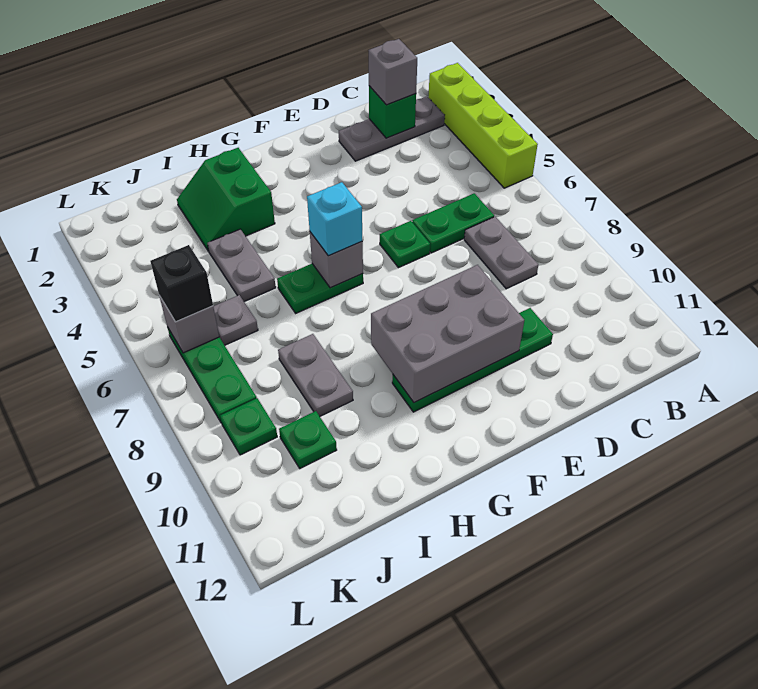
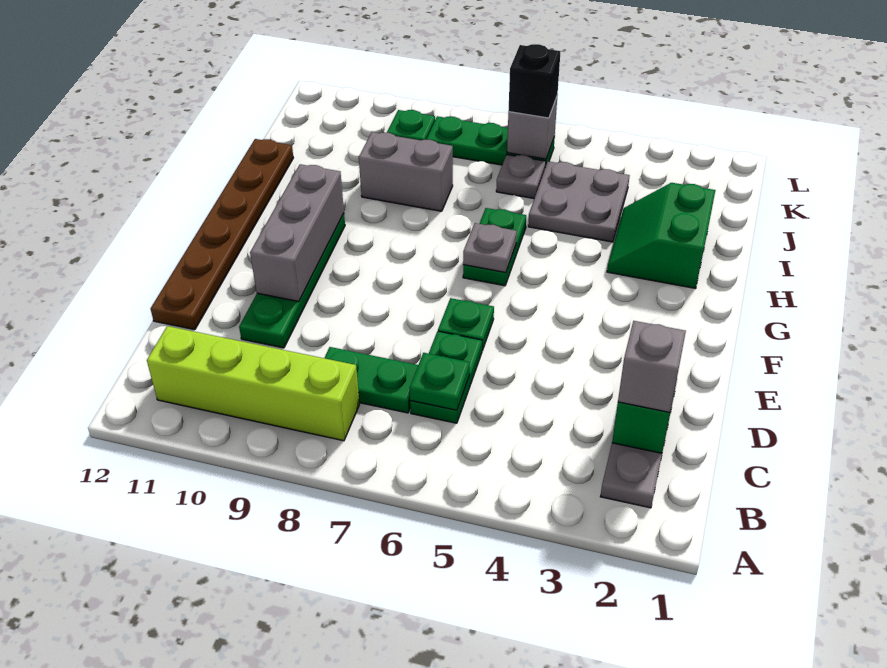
lime 1x4 brick [428,63,538,188] -> lime 1x4 brick moved to [147,326,360,441]
grey 1x2 plate [464,217,538,289] -> green 1x2 plate [325,347,418,413]
none -> brown 1x6 plate [151,139,293,330]
grey 2x3 brick [371,265,524,403] -> grey 1x3 brick [250,164,344,302]
grey 1x1 brick [310,232,363,288] -> grey 1x1 plate [463,223,517,273]
cyan 1x1 brick [307,182,362,256] -> none
green 2x2 slope [177,148,275,251] -> green 2x2 slope turned to [607,183,715,289]
grey 1x2 plate [208,229,276,302] -> grey 2x2 plate [528,161,630,242]
grey 1x2 plate [278,334,353,416] -> grey 1x2 brick [359,132,453,211]
green 1x1 plate [279,411,337,468] -> green 1x1 plate moved to [410,353,470,410]

